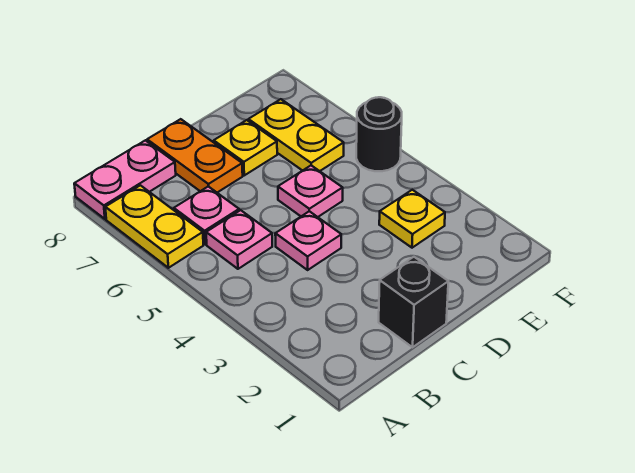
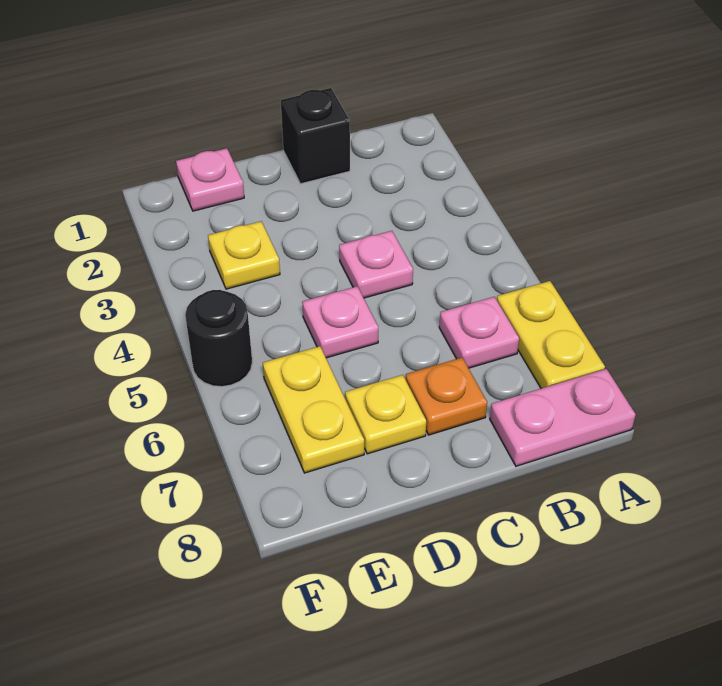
pink 1x1 plate [206,210,272,269] -> pink 1x1 plate moved to [176,148,244,211]
orange 1x2 plate [147,119,243,192] -> orange 1x1 plate [406,358,487,435]

